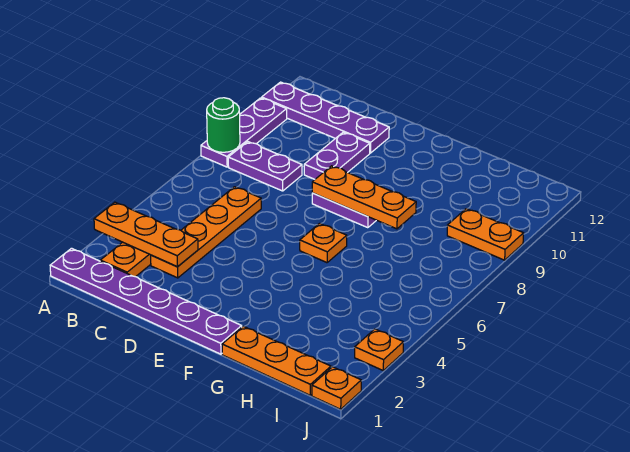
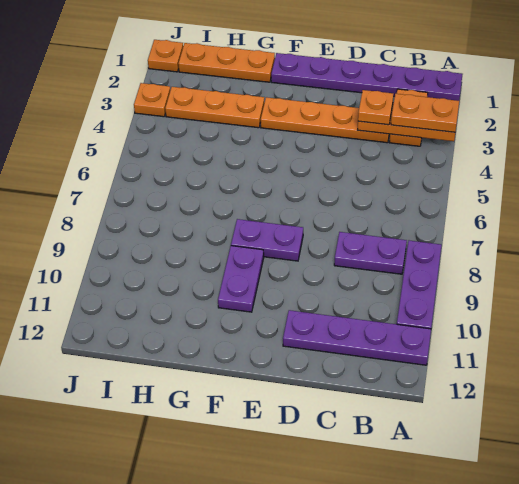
green 1x1 round brick [207,98,240,152] -> none
orange 1x4 plate [151,187,261,278] -> orange 1x4 plate turned to [261,97,389,143]
purple 1x2 plate [304,132,370,179] -> purple 1x2 plate moved to [218,246,264,312]
orange 1x3 plate [312,166,416,229] -> orange 1x3 plate moved to [165,87,264,128]
orange 1x1 plate [300,224,347,263] -> orange 1x1 plate moved to [358,90,393,125]
orange 1x2 plate [447,209,524,260] -> orange 1x2 plate moved to [391,94,459,132]

